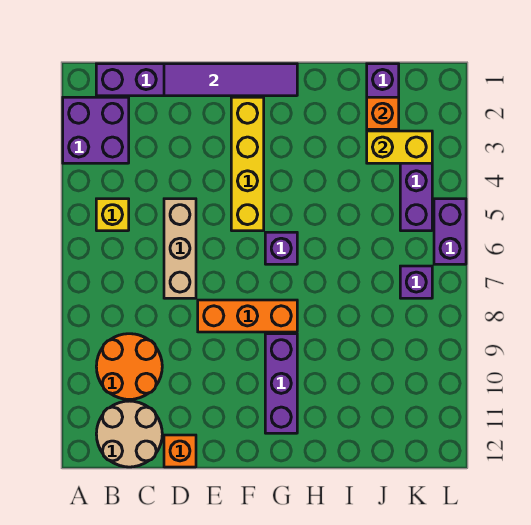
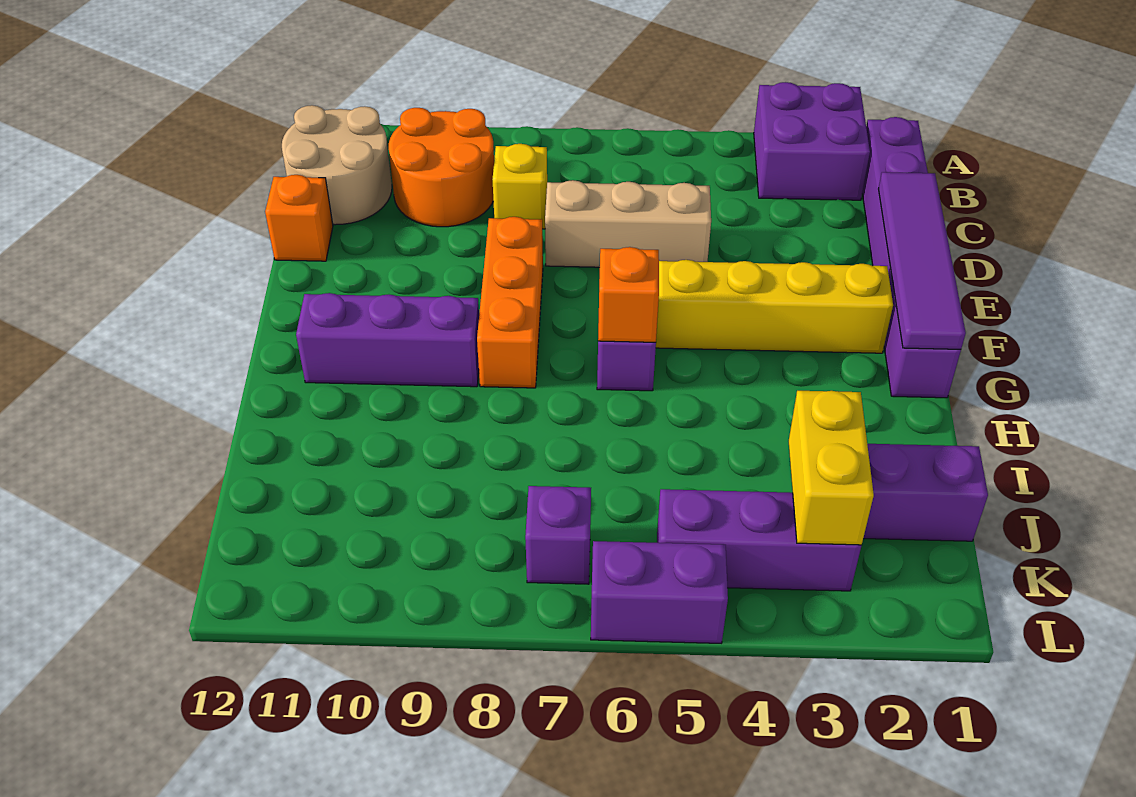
yellow 1x1 brick [96,199,129,231] -> yellow 1x1 brick moved to [493,144,547,229]
orange 1x1 brick [367,97,399,129] -> orange 1x1 brick moved to [598,247,659,342]

